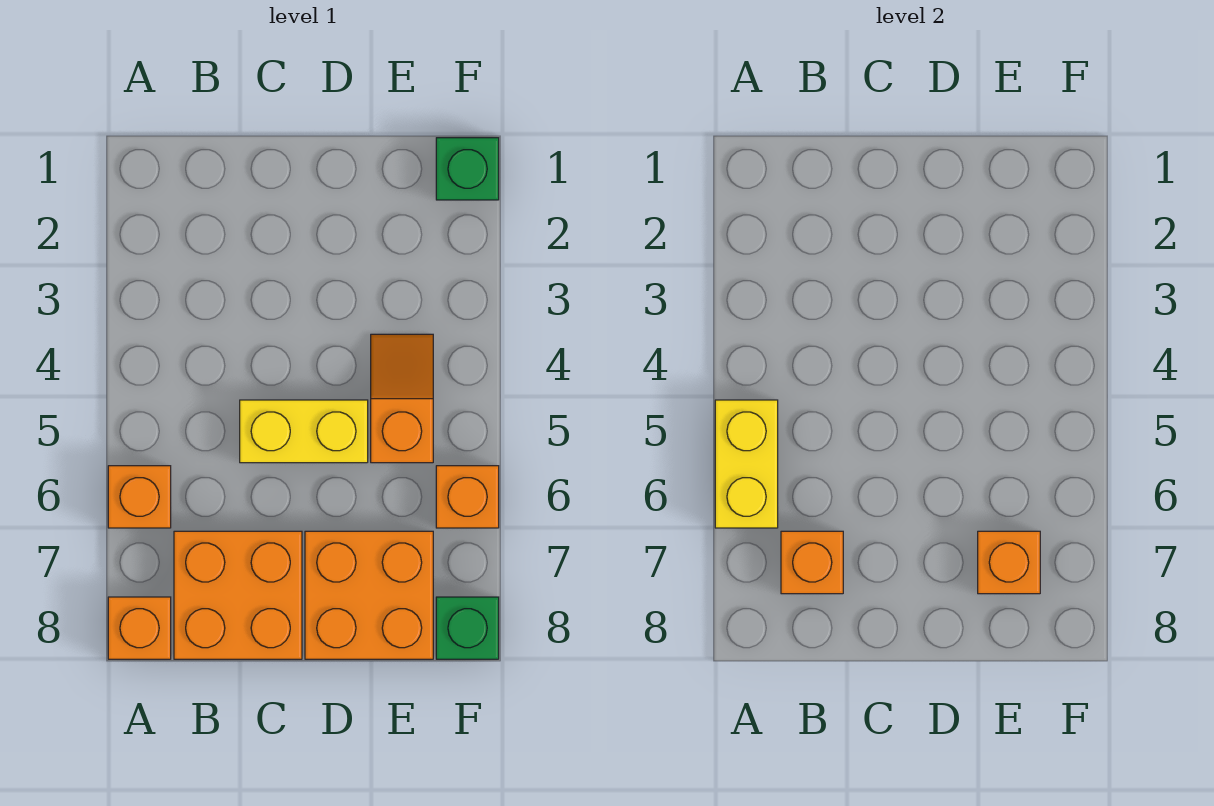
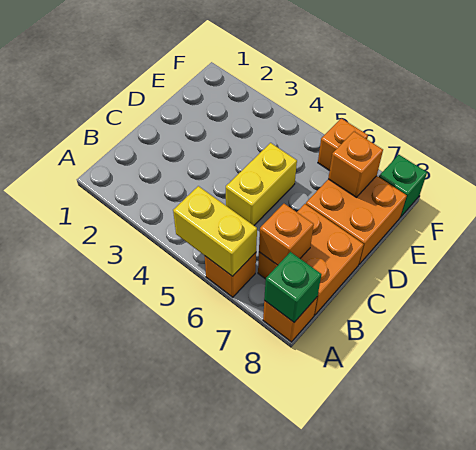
orange 1x2 slope [371,334,433,463] -> none
green 1x1 brick [436,138,499,200] -> green 1x1 brick moved to [264,252,321,322]

